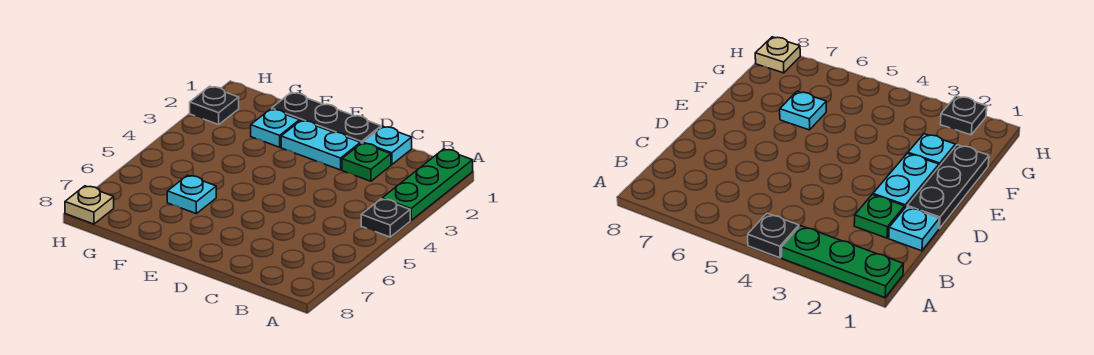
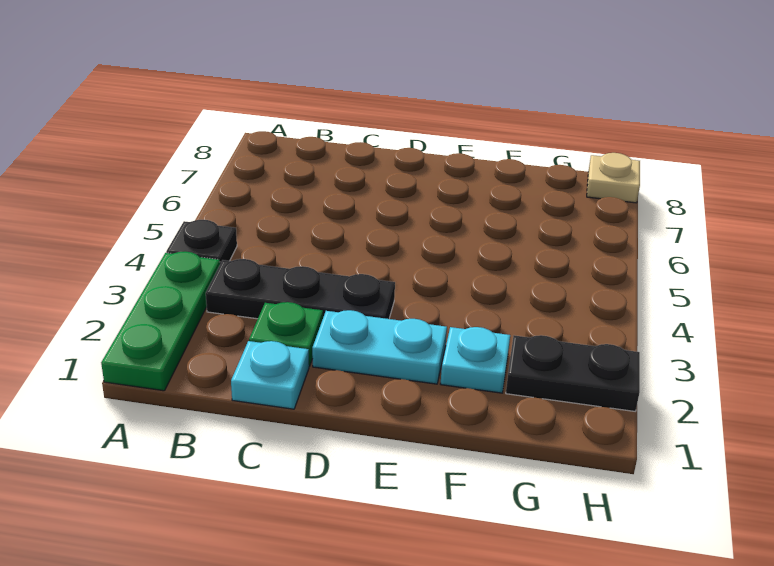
black 1x3 plate [272,92,381,144] -> black 1x3 plate moved to [206,259,395,319]
cyan 1x1 plate [167,175,216,214] -> none
black 1x1 plate [190,86,239,125] -> black 1x2 plate [506,335,640,411]

